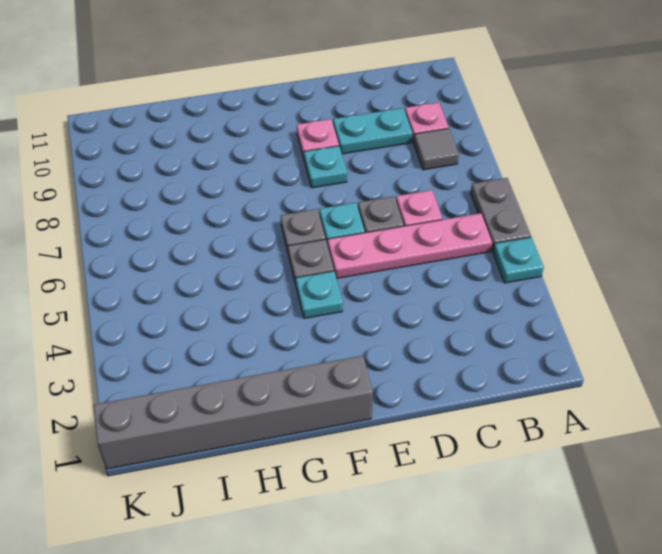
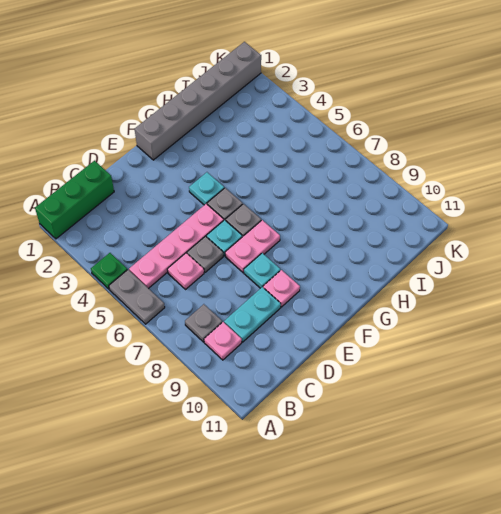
none -> green 1x3 brick [35,161,114,239]
cyan 1x1 plate [493,237,544,283] -> green 1x1 plate [91,253,127,289]
grey 1x1 tile [414,129,459,170] -> grey 1x1 plate [185,304,222,342]
none -> pink 1x2 plate [225,220,280,273]

